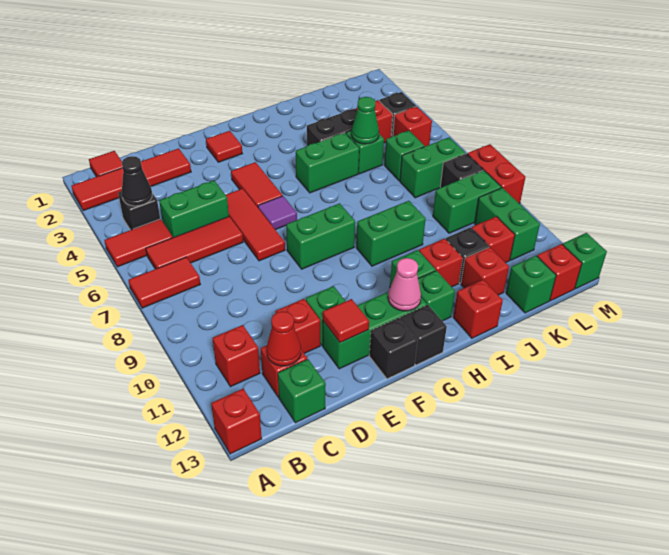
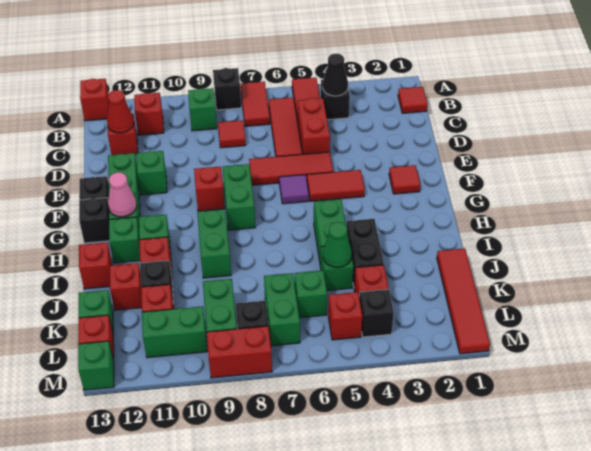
red 1x4 tile [72,148,191,211] -> red 1x4 tile moved to [437,248,490,354]
none -> black 1x1 brick [213,68,241,110]
green 1x2 brick [159,180,229,238] -> red 1x2 brick [297,98,330,154]
green 1x1 brick [278,359,326,423] -> green 1x1 brick moved to [188,88,217,131]
red 1x1 brick [275,299,320,353] -> red 1x1 brick moved to [194,167,225,211]
red 1x1 tile [323,299,369,343] -> red 1x1 tile moved to [218,120,246,148]

